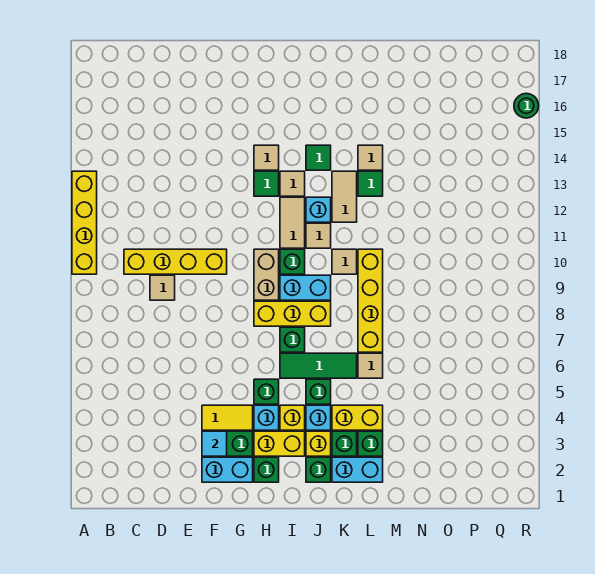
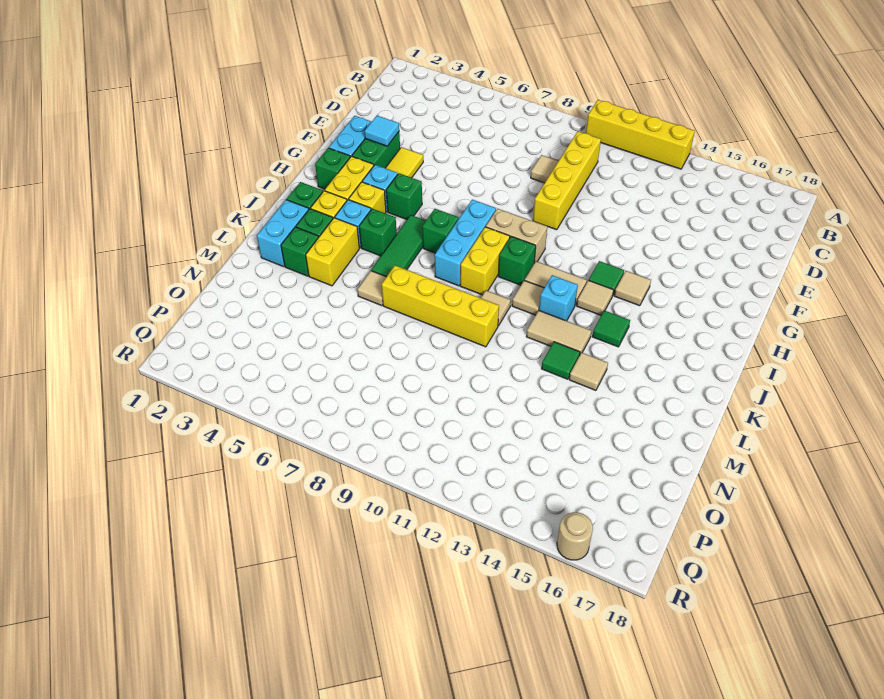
yellow 1x3 brick [254,301,331,326] -> cyan 1x3 brick [435,200,496,286]
cyan 1x2 brick [280,275,331,300] -> yellow 1x2 brick [460,227,510,295]
green 1x1 round brick [514,93,539,118] -> tan 1x1 round brick [557,512,593,560]

